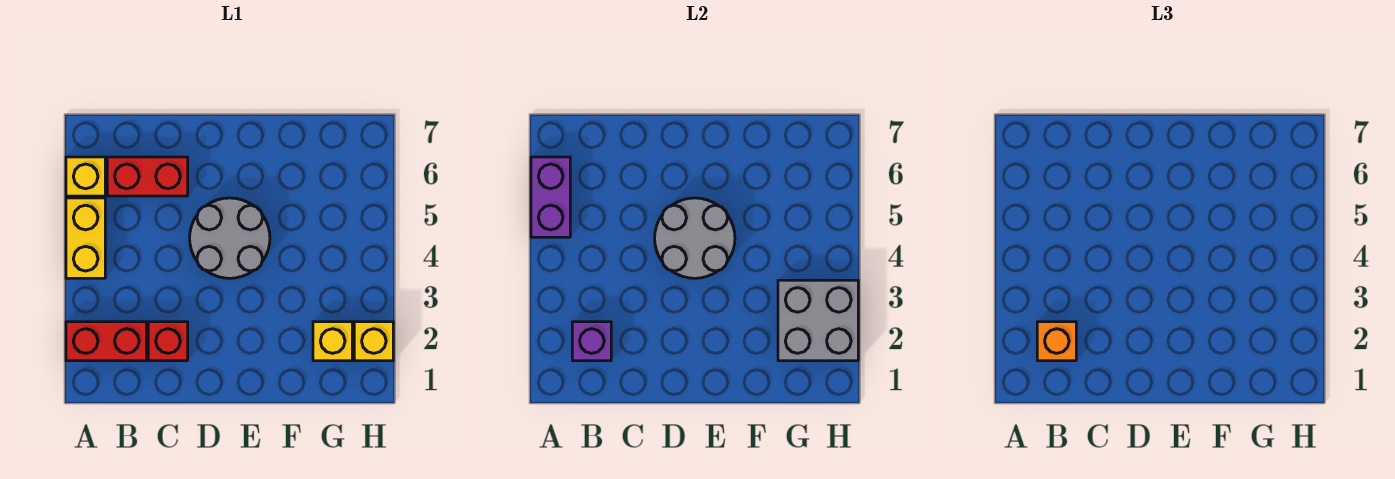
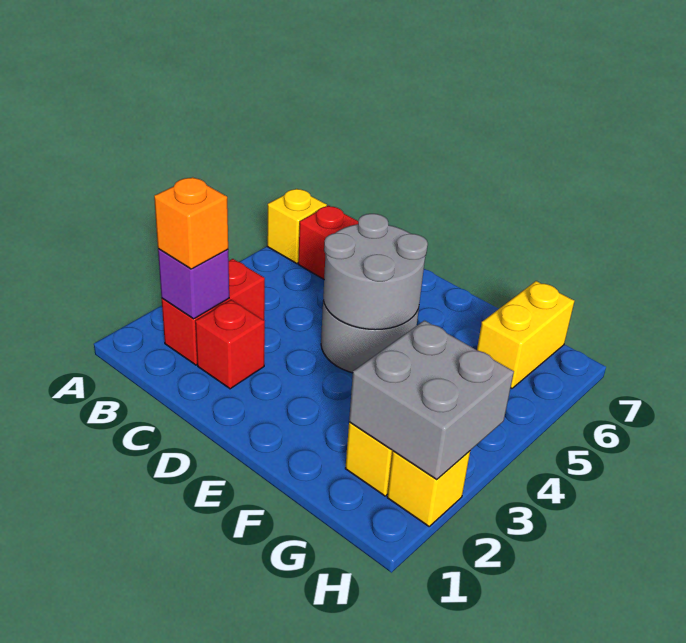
red 1x2 brick [66,322,146,361] -> red 1x2 brick turned to [162,259,265,365]
yellow 1x2 brick [66,198,105,278] -> yellow 1x2 brick moved to [477,281,574,388]
purple 1x2 brick [531,157,570,237] -> none

